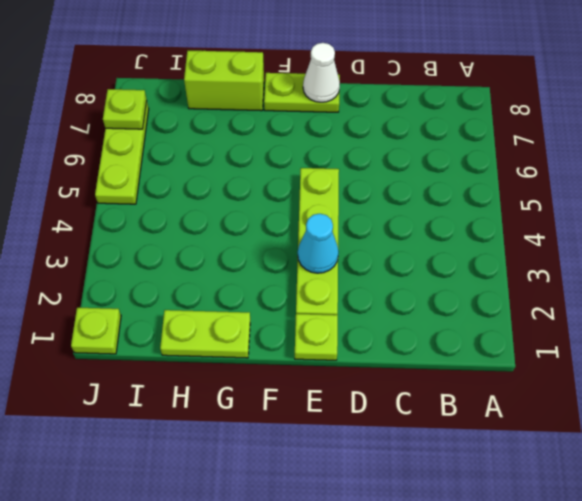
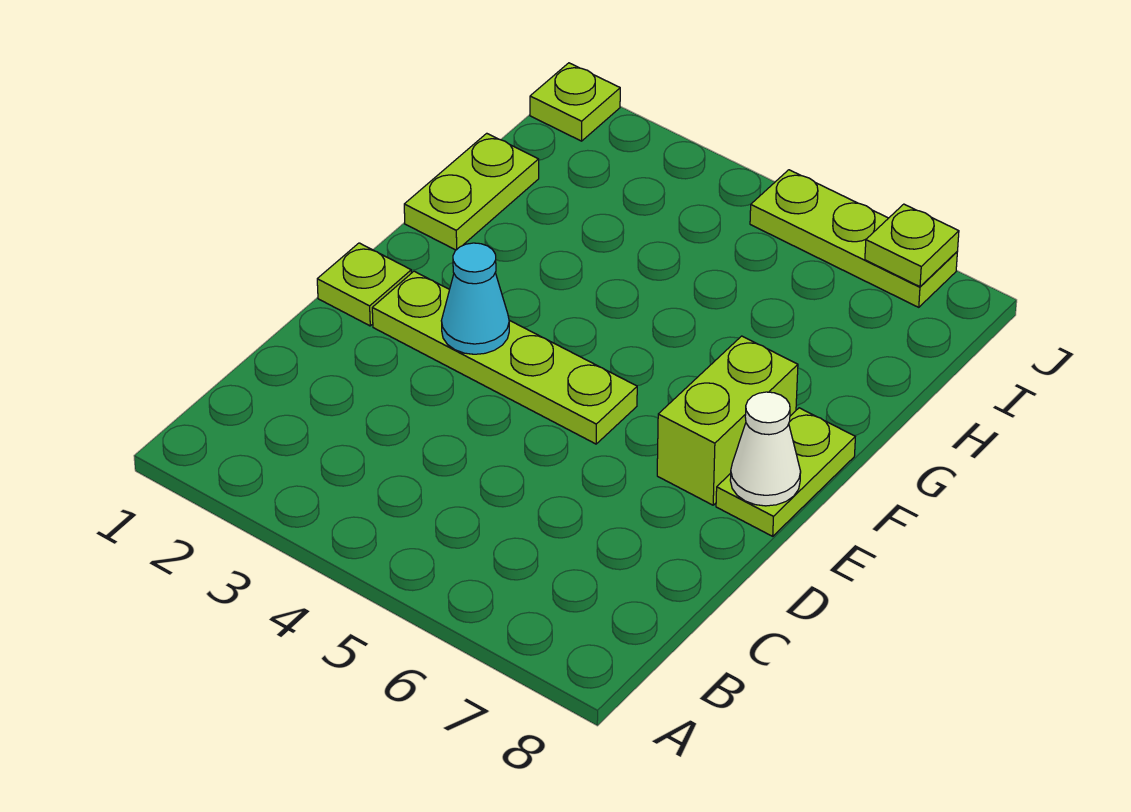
lime 1x2 brick [184,50,264,111] -> lime 1x2 brick moved to [657,336,798,505]

